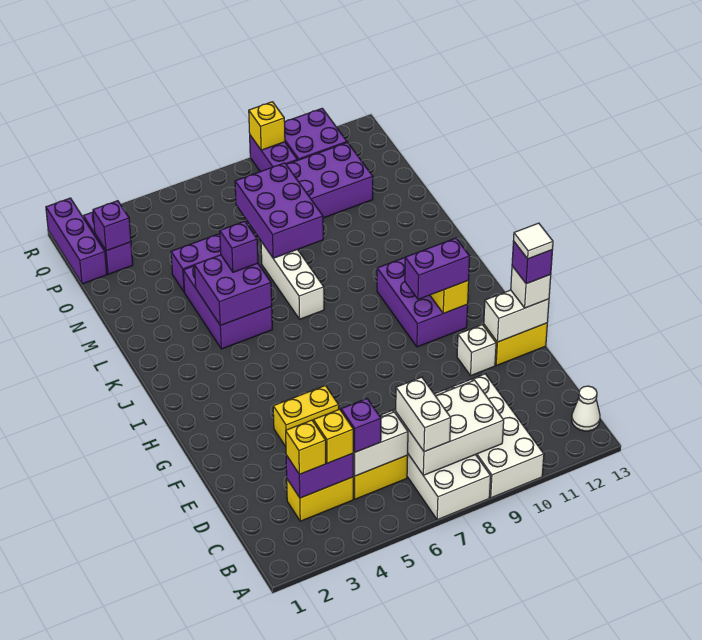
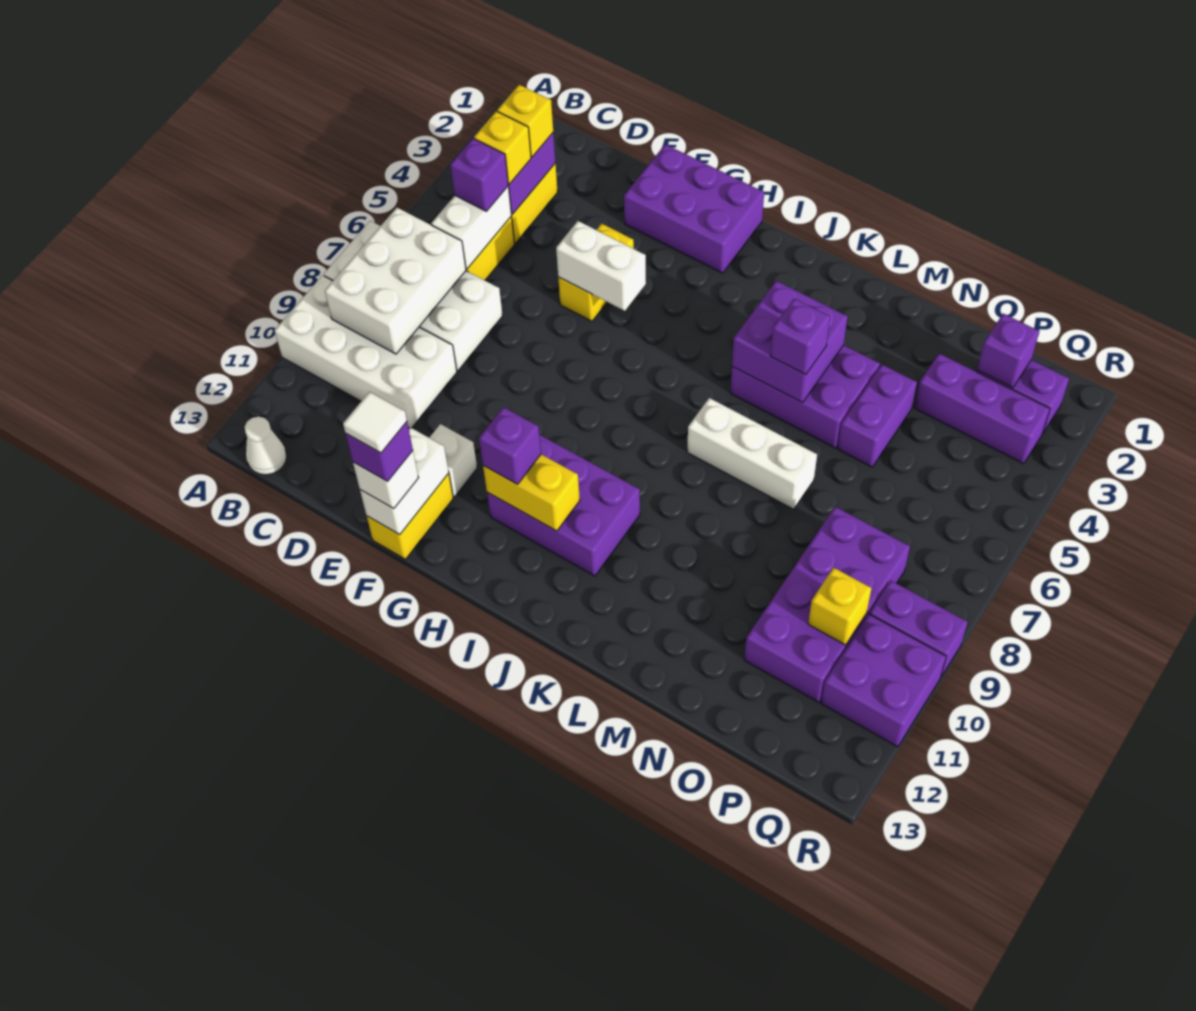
white 1x2 brick [396,377,451,452] -> white 1x2 brick moved to [556,221,646,311]
purple 1x2 brick [405,238,470,299] -> purple 1x1 brick [479,407,541,484]
purple 2x3 brick [235,163,323,258] -> purple 2x3 brick moved to [624,144,764,273]
purple 1x3 brick [46,198,107,284] -> purple 1x3 brick moved to [915,354,1050,464]
yellow 1x1 brick [249,102,285,150] -> yellow 1x1 brick moved to [808,568,871,645]

